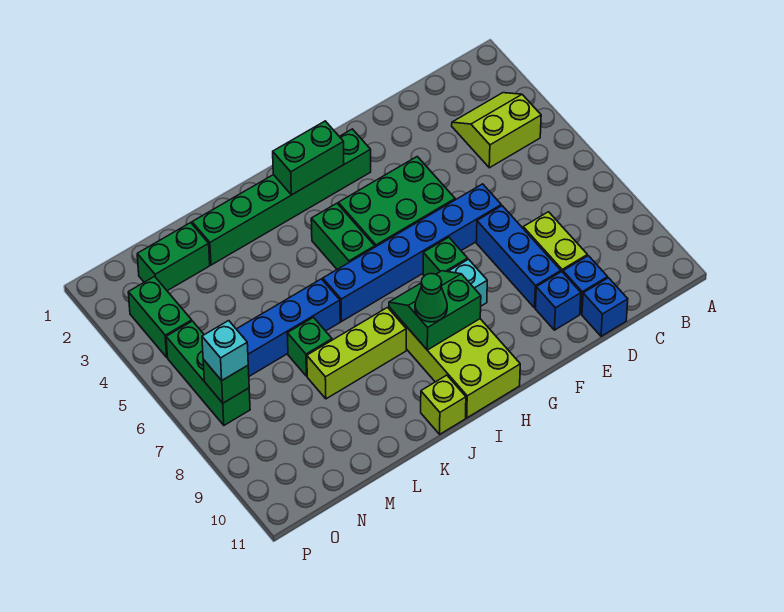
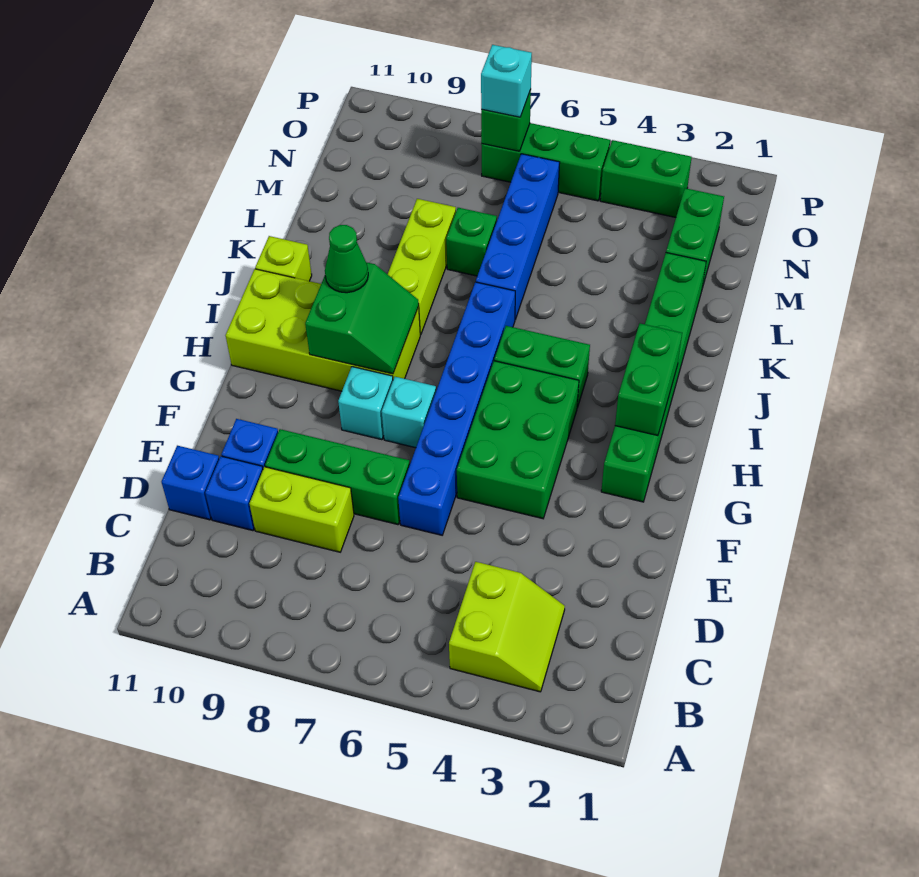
blue 1x3 brick [476,206,561,308] -> green 1x3 brick [265,429,410,525]
green 1x1 brick [423,237,468,276] -> cyan 1x1 brick [382,377,436,448]

